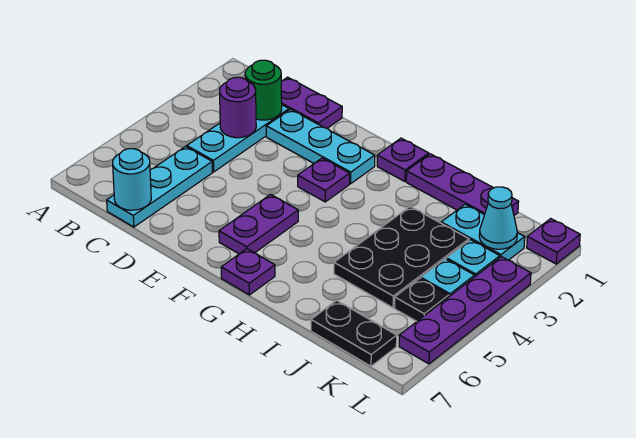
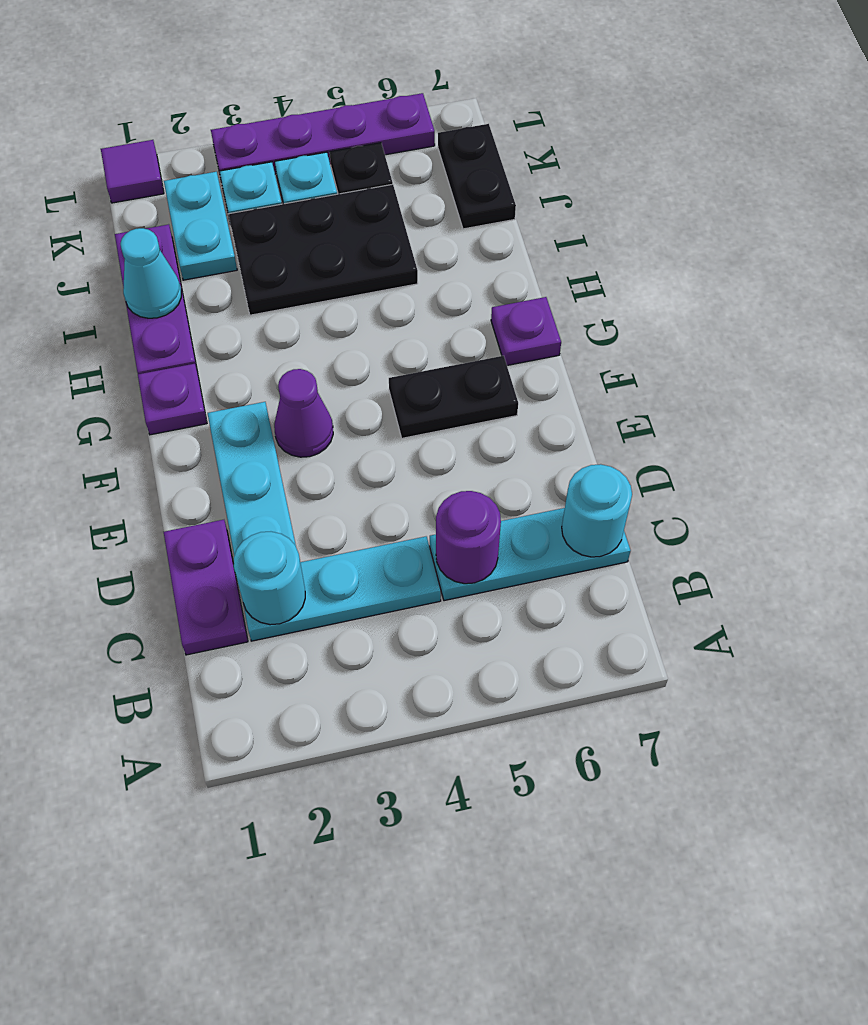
green 1x1 round brick [245,60,282,120] -> cyan 1x1 round brick [234,532,305,625]
purple 1x1 round brick [220,77,256,138] -> purple 1x1 round brick moved to [436,491,501,584]
purple 1x1 plate [298,158,350,202] -> purple 1x1 cone [274,369,333,457]
purple 1x2 plate [219,194,298,254] -> black 1x2 plate [389,356,518,438]
cyan 1x1 cone [479,187,517,249] -> cyan 1x1 cone moved to [120,228,181,318]
purple 1x1 plate [527,219,580,264] -> purple 1x1 tile [101,140,164,203]

